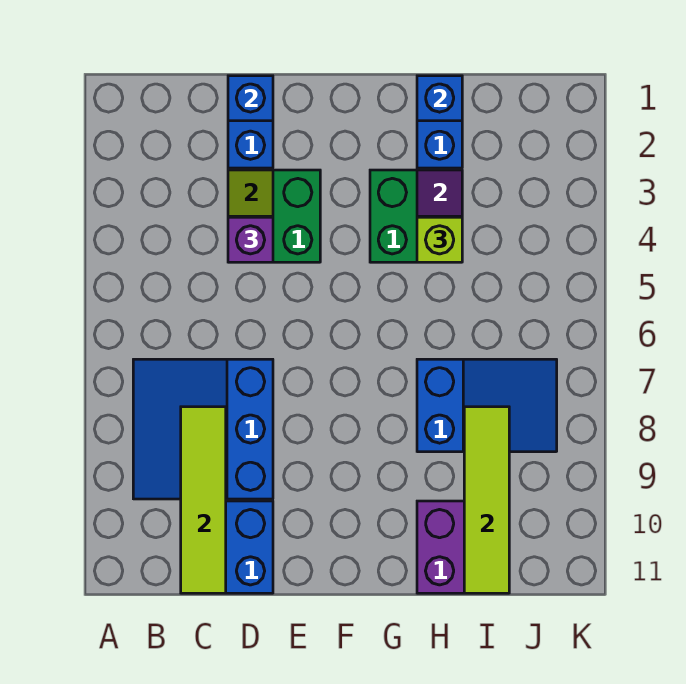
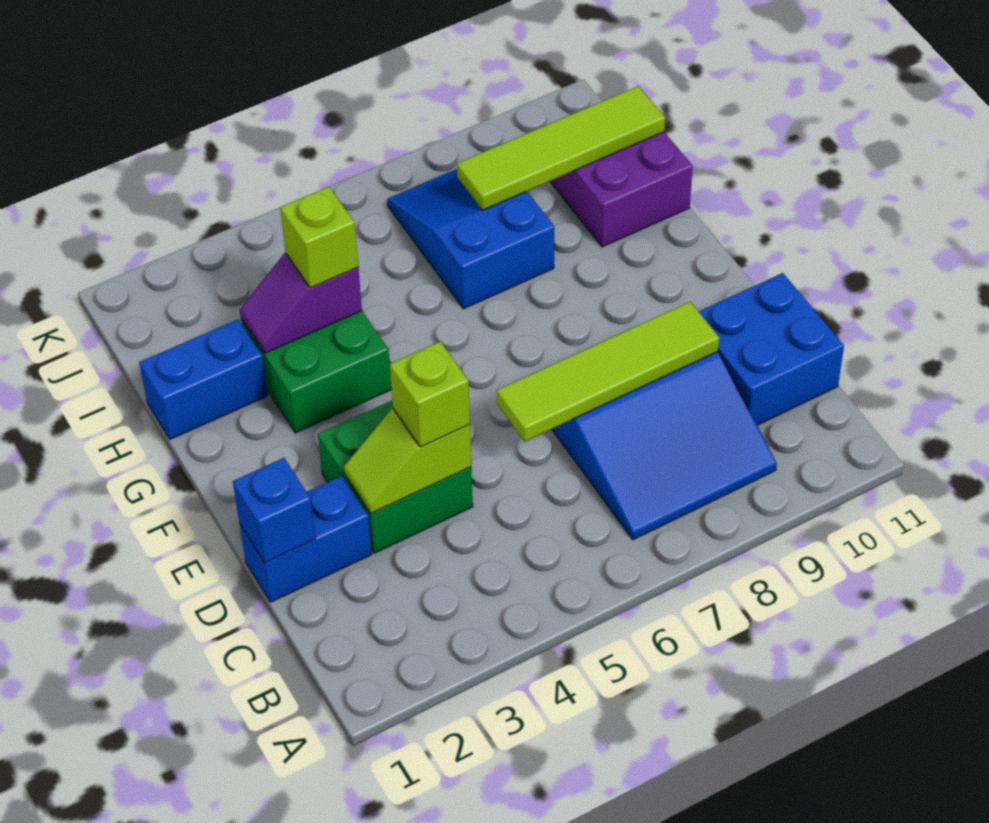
lime 1x4 tile [181,407,226,593] -> lime 1x4 tile moved to [497,302,719,441]
purple 1x1 brick [228,217,273,262] -> lime 1x1 brick [390,341,470,447]
blue 1x1 brick [417,76,462,121] -> none

